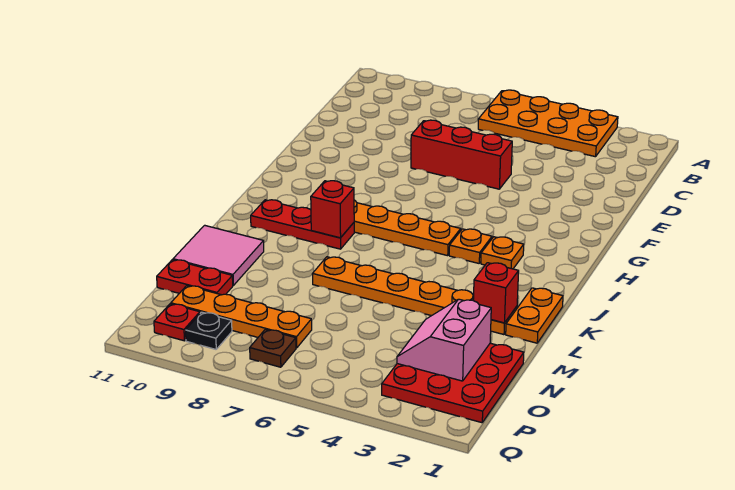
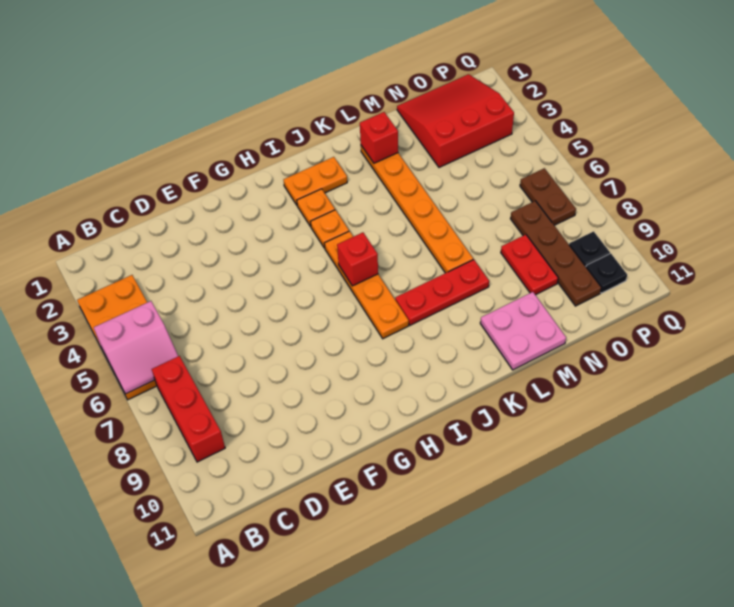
red 1x3 brick [411,120,512,189] -> red 1x3 brick moved to [152,356,225,462]
red 1x3 plate [251,200,354,249] -> red 1x3 plate turned to [395,259,489,325]
red 1x1 brick [311,181,354,238] -> red 1x1 brick moved to [337,232,378,286]
orange 1x2 plate [506,288,563,343] -> orange 1x2 plate moved to [283,157,347,205]
pink 2x2 tile [173,225,264,285] -> pink 2x2 plate [480,292,566,370]
red 3x3 plate [382,343,524,423] -> red 3x3 slope [397,74,514,167]
pink 2x2 slope [397,299,491,381] -> pink 2x2 slope moved to [94,301,178,394]
red 1x2 plate [157,260,233,295] -> red 1x2 plate moved to [501,235,558,295]
orange 1x4 plate [171,286,312,348] -> brown 1x4 plate [511,201,601,306]
brown 1x1 plate [250,329,296,367] -> brown 1x2 plate [520,168,576,225]
red 1x1 plate [154,304,200,341] -> black 1x1 plate [586,253,627,293]

